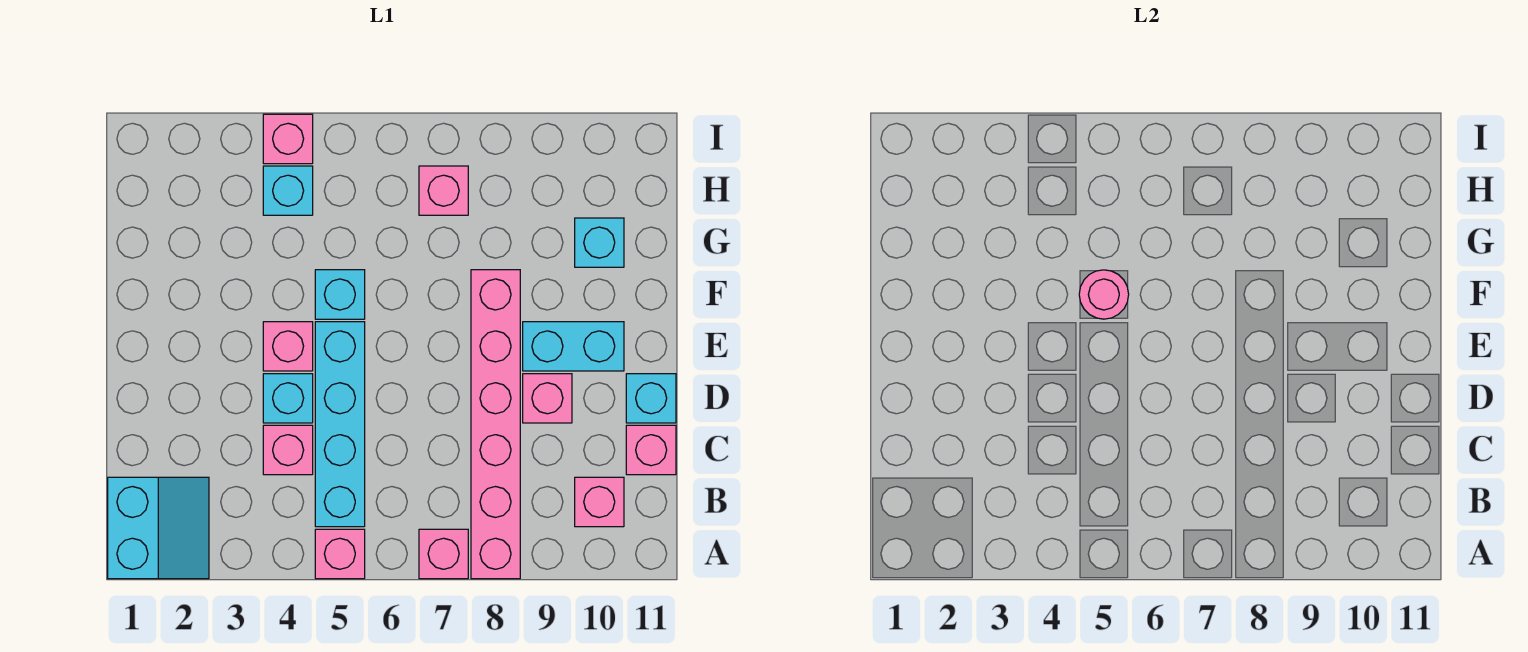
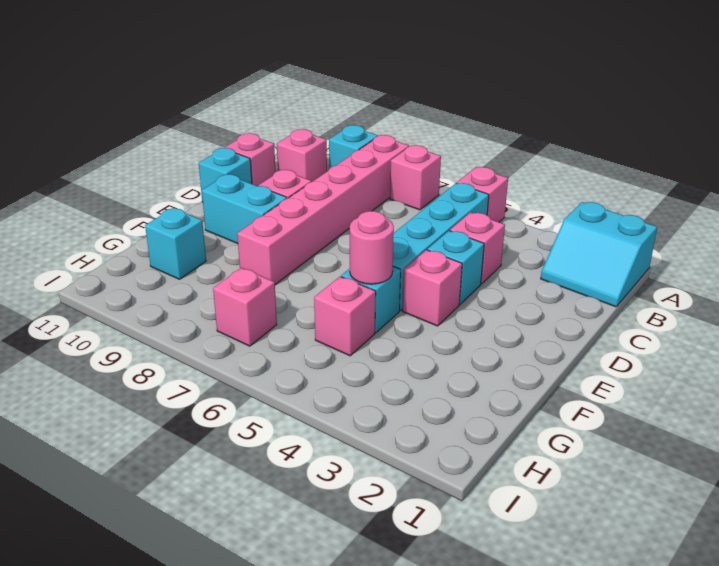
cyan 2x2 slope [108,477,209,579] -> cyan 2x2 slope turned to [541,202,657,307]
cyan 1x1 brick [263,166,313,215] -> cyan 1x1 brick moved to [329,125,378,169]
pink 1x1 brick [263,114,313,164] -> pink 1x1 brick moved to [314,276,376,356]

